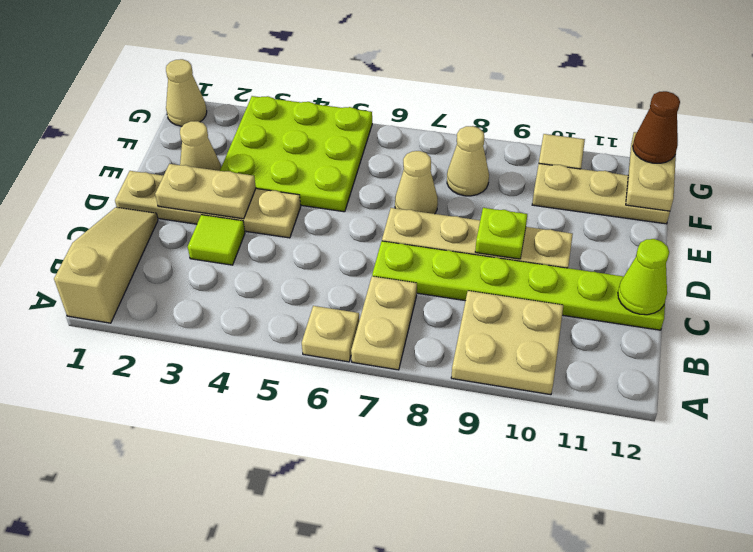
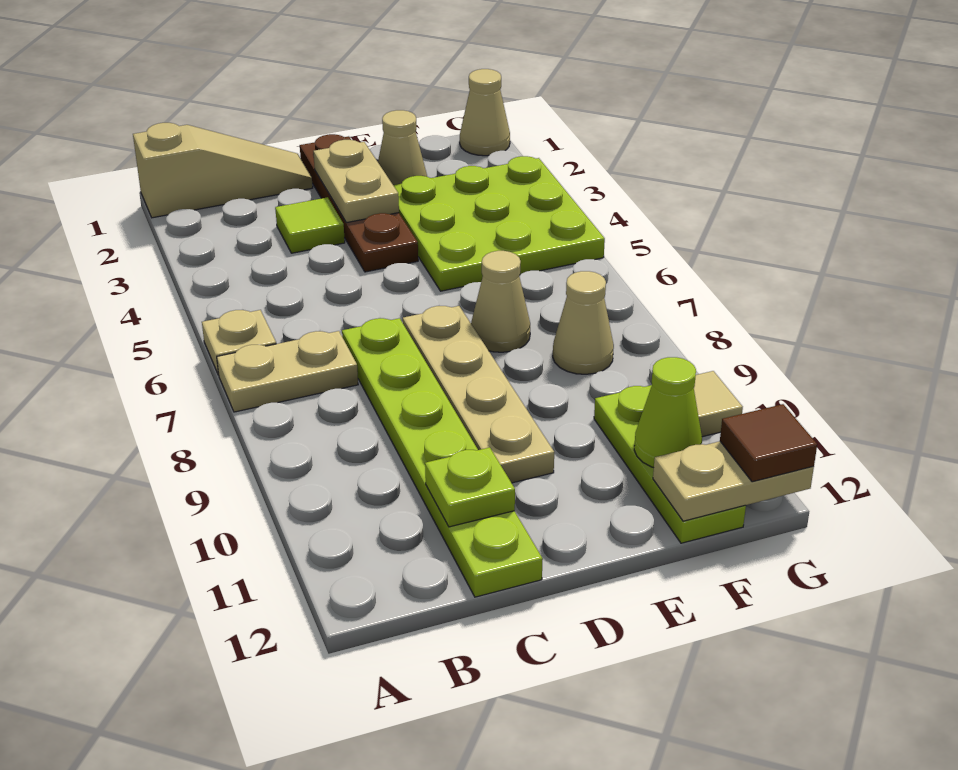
tan 2x2 plate [451,291,563,395] -> none
lime 1x1 cone [618,239,669,315] -> lime 1x1 cone moved to [634,357,702,468]
tan 1x4 plate [115,171,301,238] -> brown 1x4 plate [300,134,418,272]
lime 1x1 plate [475,208,527,259] -> lime 1x1 plate moved to [425,447,515,527]
tan 1x3 plate [532,164,670,224] -> lime 1x3 plate [594,385,746,543]
brown 1x1 cone [633,91,680,163] -> brown 1x1 tile [720,404,817,482]

